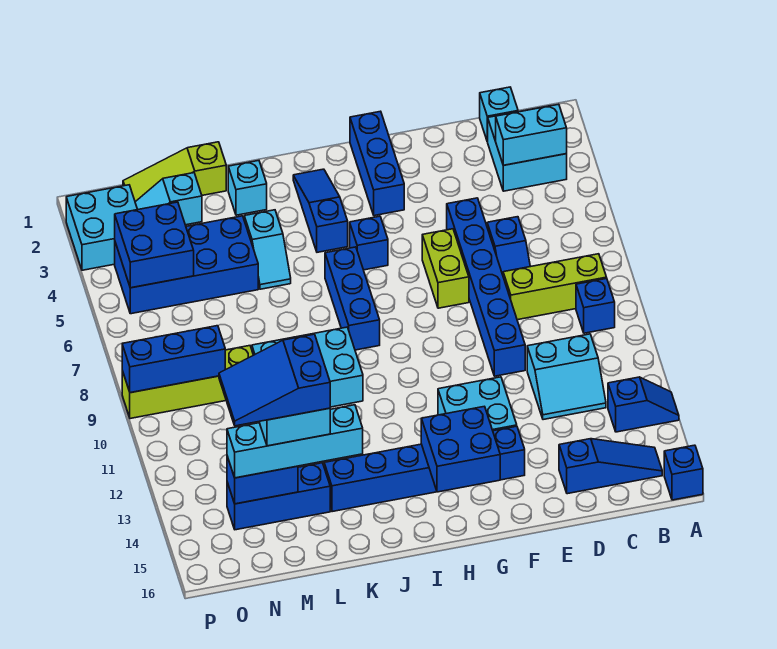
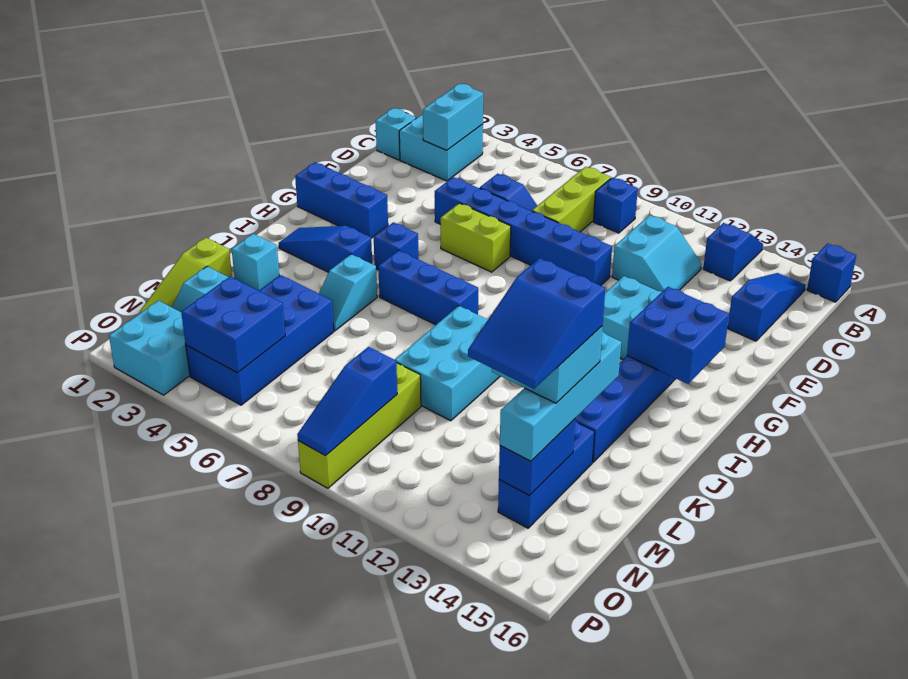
cyan 1x2 slope [244,210,291,289] -> cyan 1x2 slope turned to [319,254,377,331]
blue 1x3 brick [122,326,225,393] -> blue 1x3 slope [297,347,397,456]

